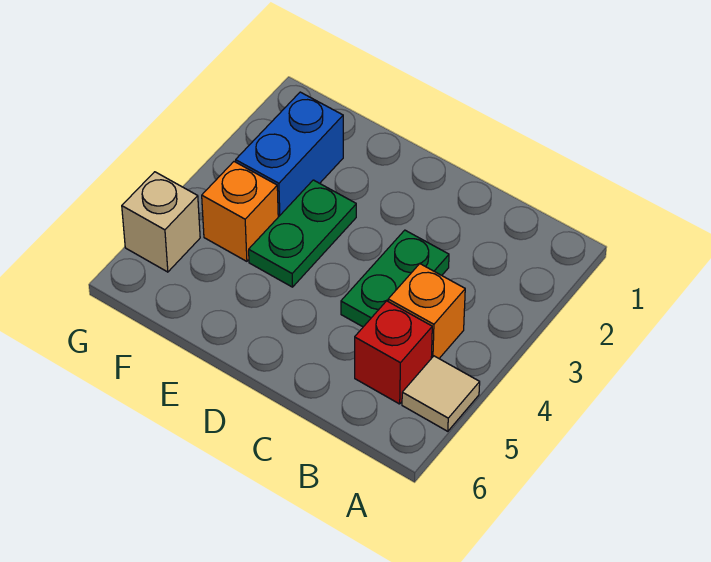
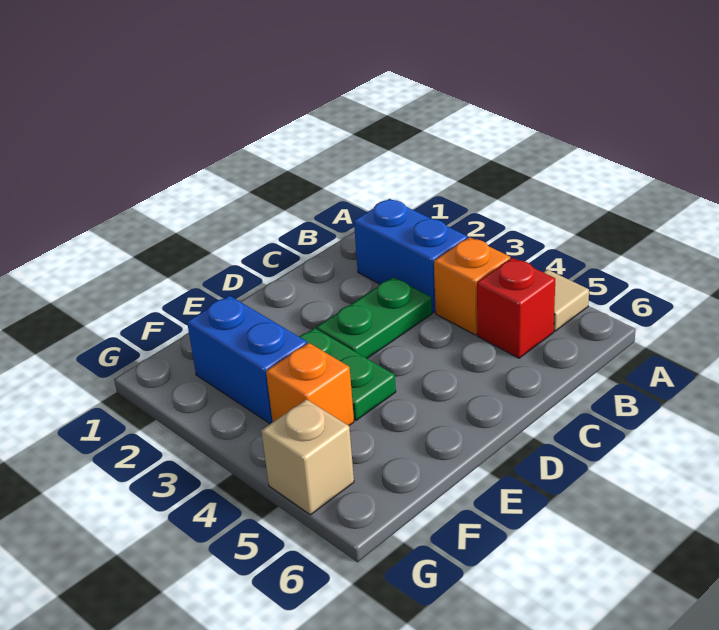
none -> blue 1x2 brick [354,199,468,313]
green 1x2 plate [341,230,449,327] -> green 1x2 plate turned to [317,277,432,358]

